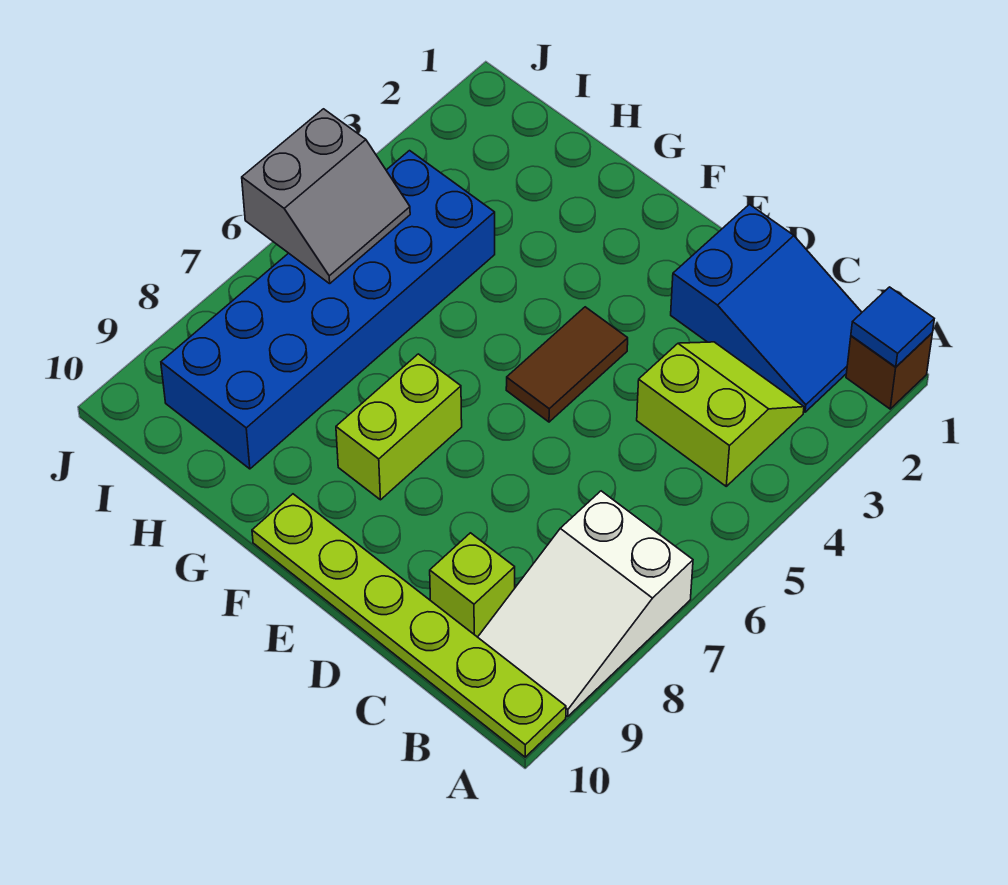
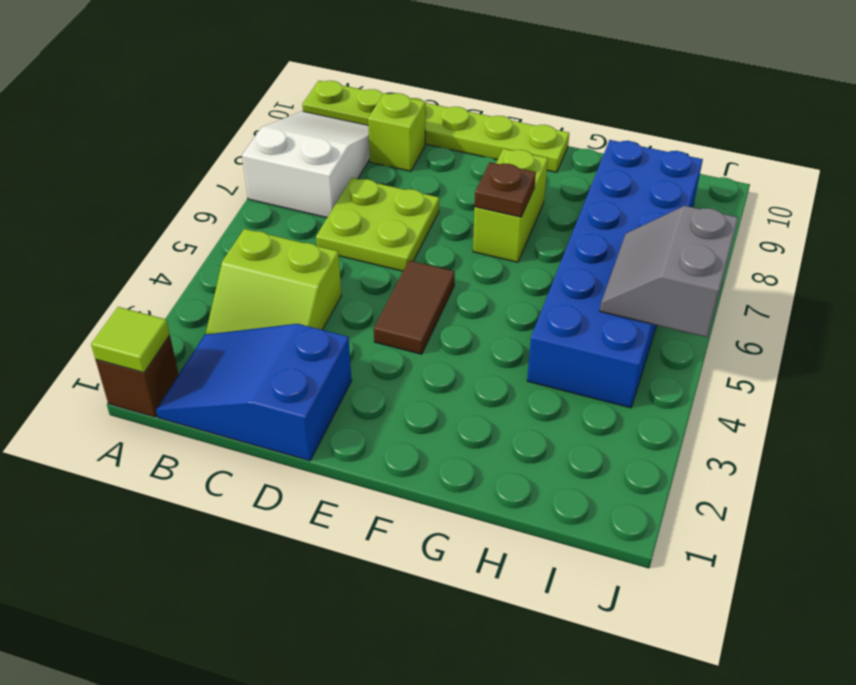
blue 1x1 tile [851,287,934,367] -> lime 1x1 tile [91,307,170,373]
none -> lime 2x2 plate [316,178,439,271]
none -> brown 1x1 plate [475,162,536,217]

